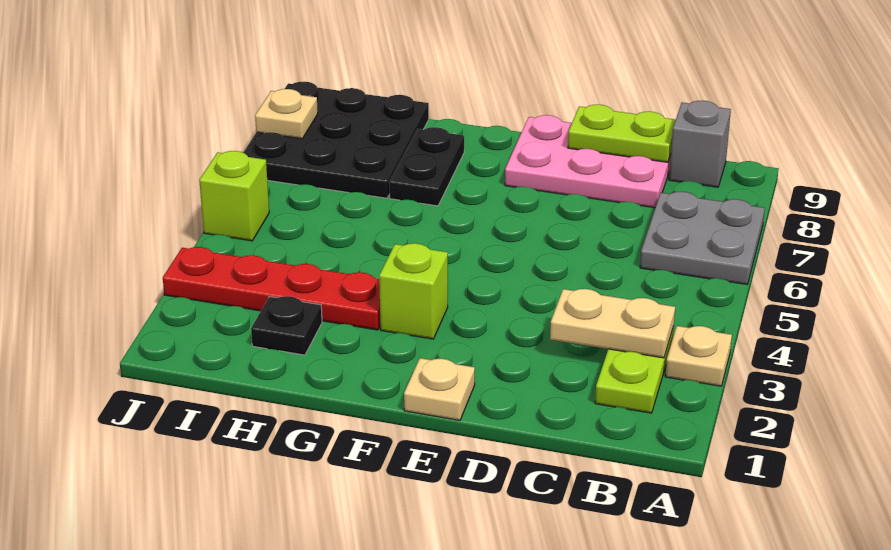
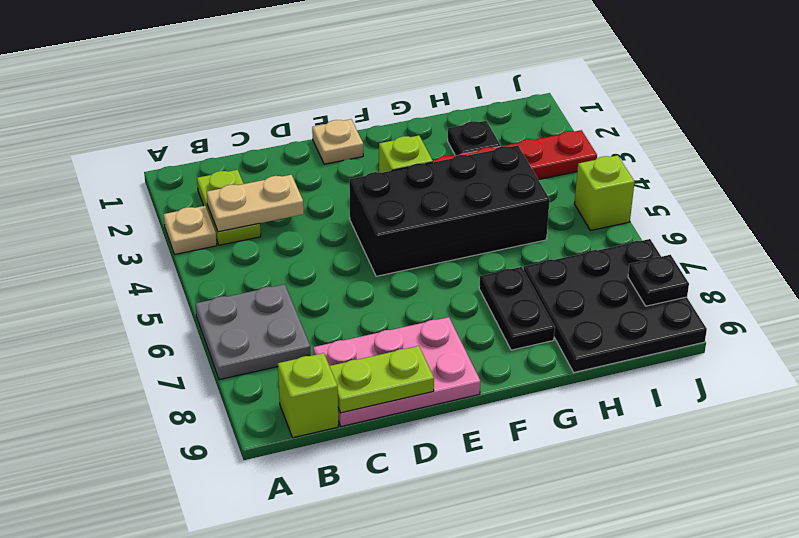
grey 1x1 brick [669,101,731,187] -> lime 1x1 brick [278,353,338,438]
none -> black 2x4 brick [349,145,550,276]
tan 1x1 plate [255,89,318,139] -> black 1x1 plate [628,255,689,306]

